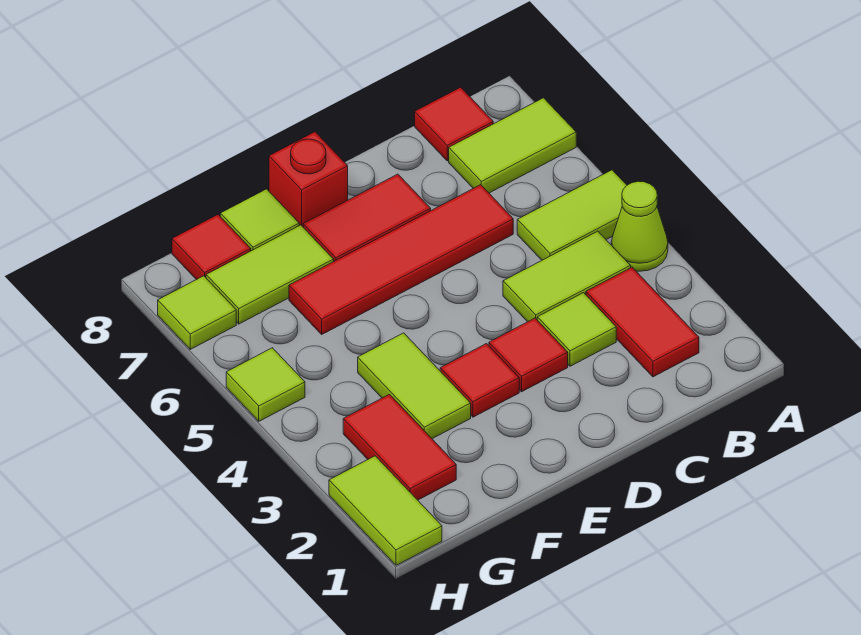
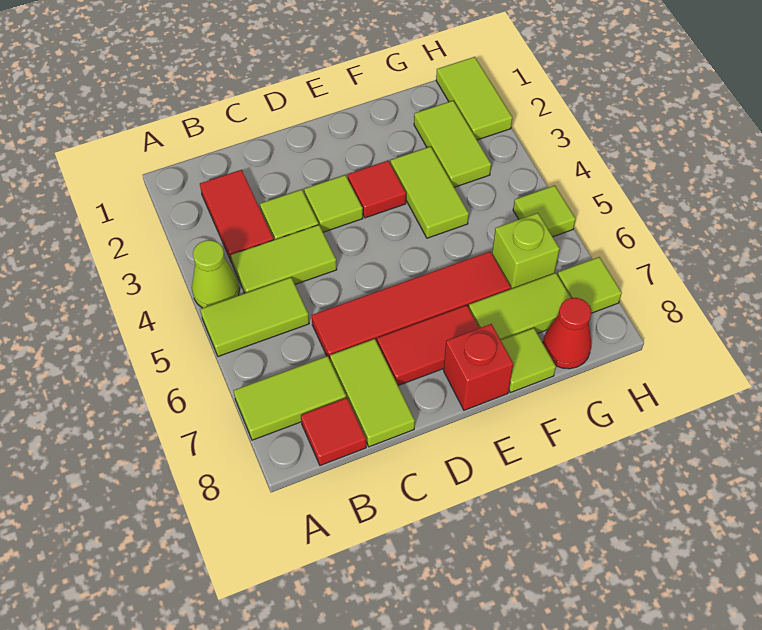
none -> lime 1x2 tile [330,339,415,447]
red 1x1 tile [489,318,568,392] -> lime 1x1 tile [304,175,363,232]
red 1x2 tile [343,394,456,500] -> lime 1x2 tile [414,101,491,187]
none -> lime 1x1 brick [492,213,559,289]
red 1x1 tile [172,215,251,280] -> red 1x1 cone [543,298,591,369]

